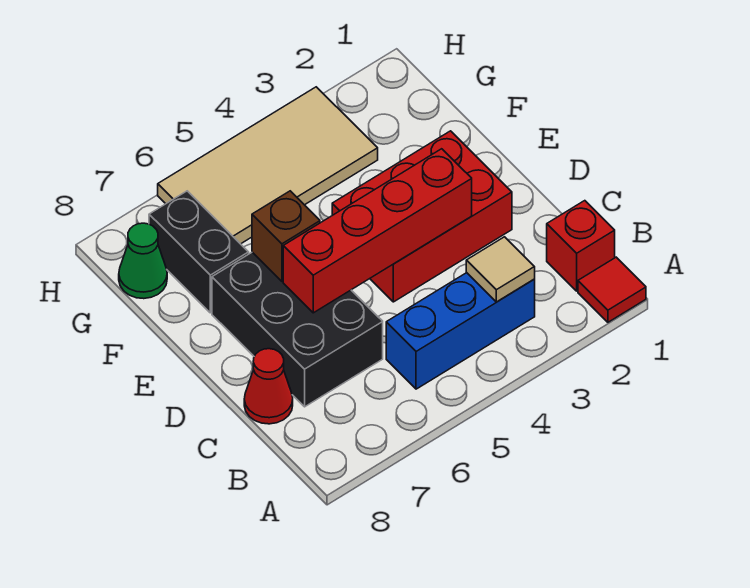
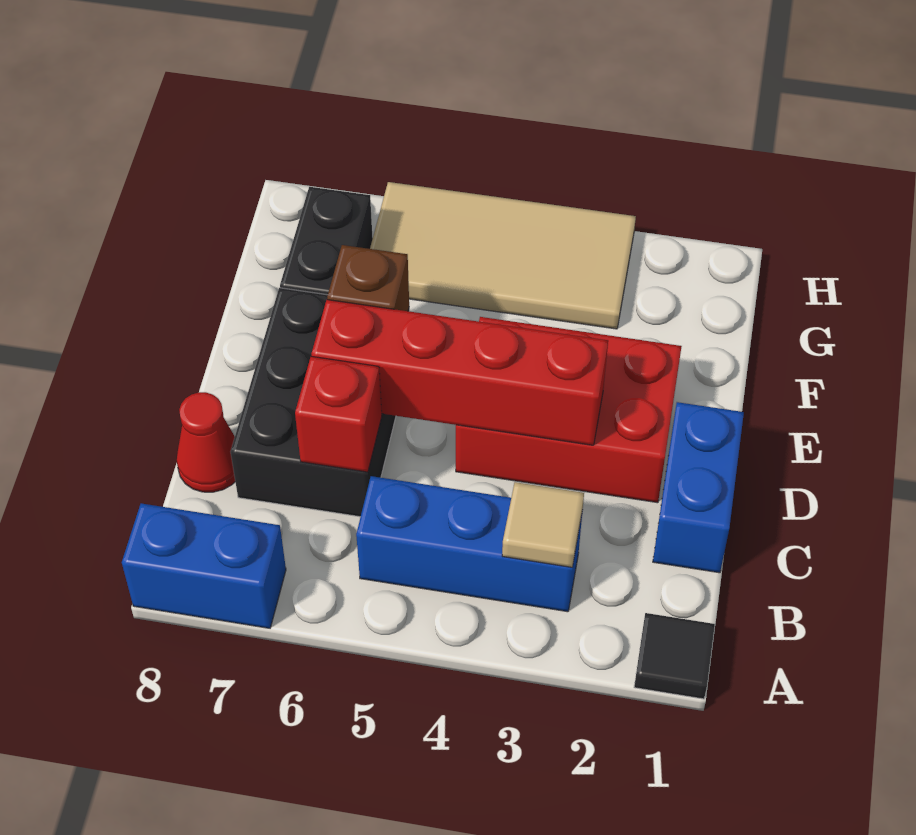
red 1x1 tile [578,257,646,322] -> black 1x1 tile [634,613,715,699]
none -> blue 1x2 brick [122,503,286,628]
red 1x1 brick [547,201,615,291] -> red 1x1 brick moved to [295,356,382,472]
none -> blue 1x2 brick [653,402,744,573]
green 1x1 cone [119,223,167,299] -> none

